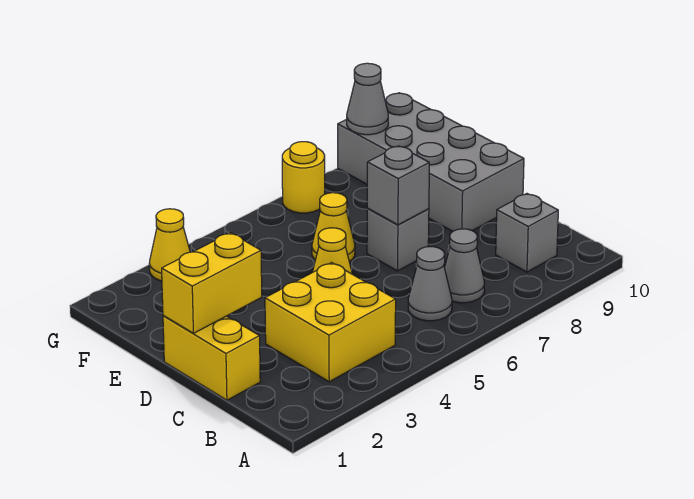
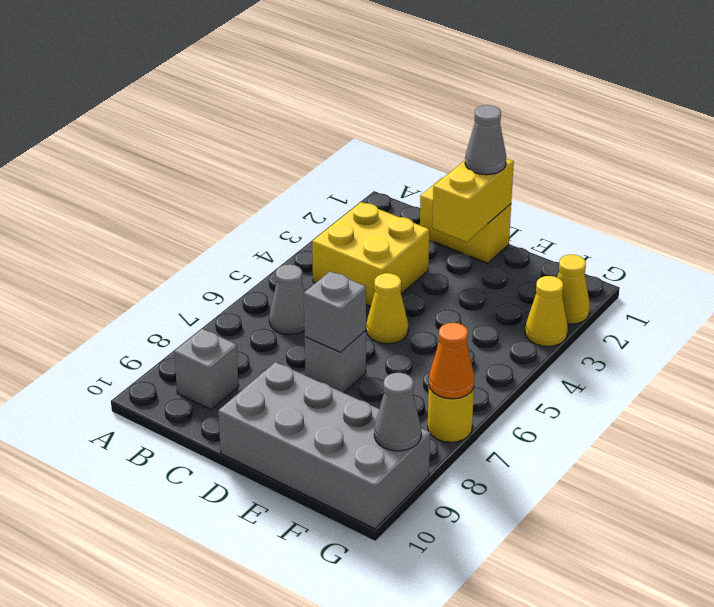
grey 1x1 cone [445,229,484,303] -> grey 1x1 cone moved to [465,105,506,175]
yellow 1x1 cone [312,193,355,262] -> yellow 1x1 cone moved to [557,255,590,324]
none -> orange 1x1 cone [429,323,474,399]

